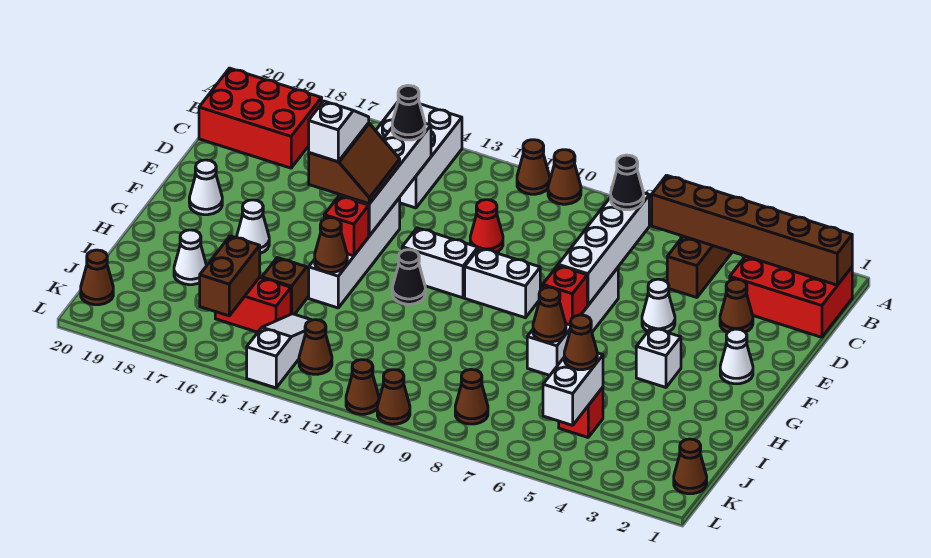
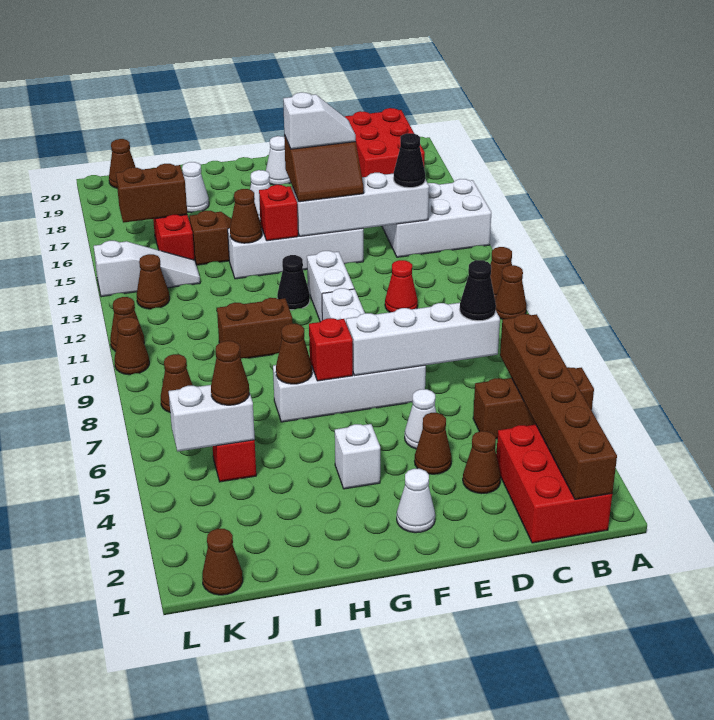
none -> brown 1x1 cone [415,413,452,474]
none -> brown 1x2 brick [217,298,293,359]

